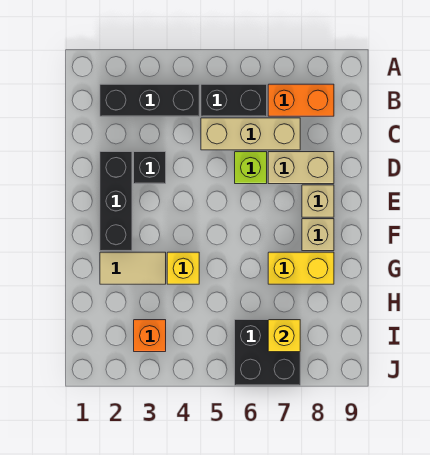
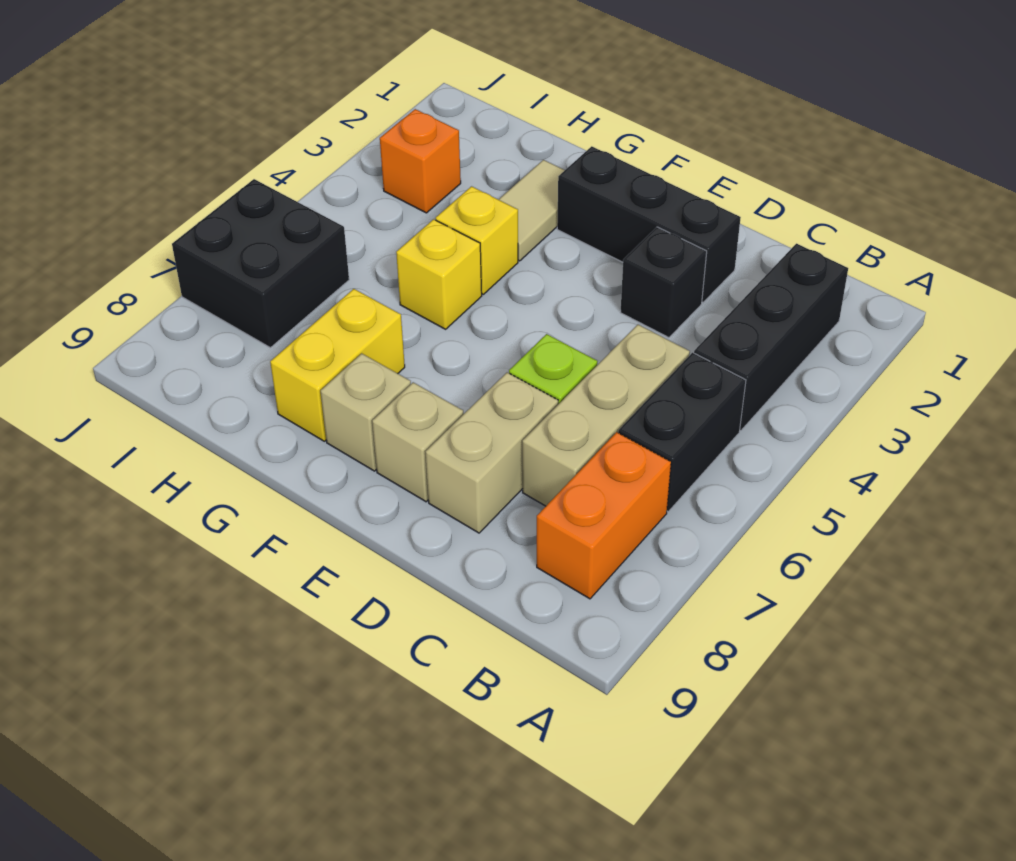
yellow 1x1 brick [268,320,300,352] -> yellow 1x1 brick moved to [396,219,482,329]

